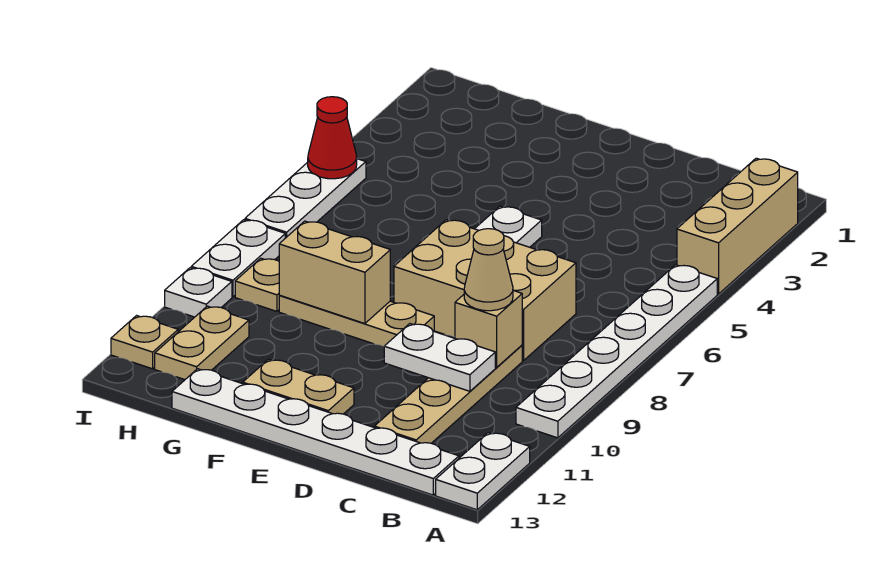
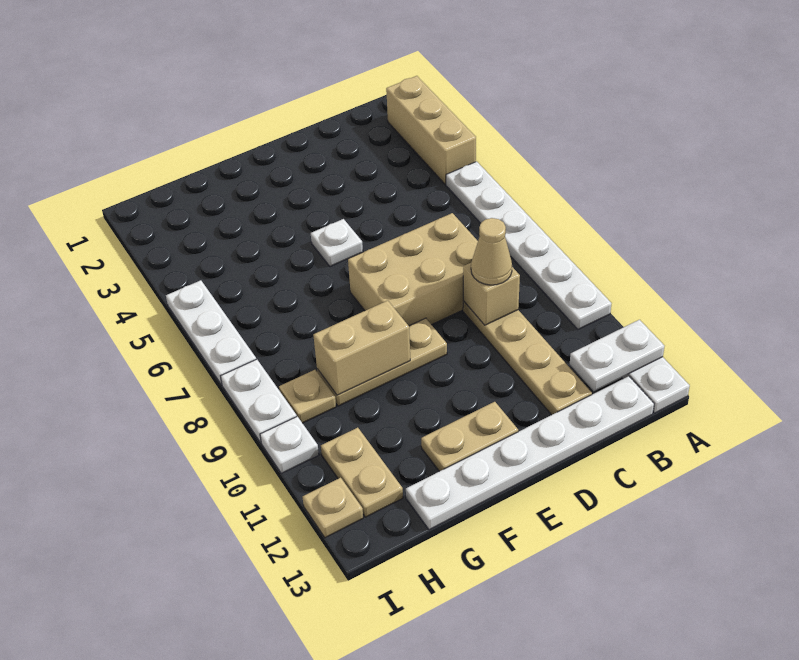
white 1x2 plate [384,324,495,391] -> white 1x2 plate moved to [570,320,664,391]
red 1x1 cone [308,97,357,179] -> none

